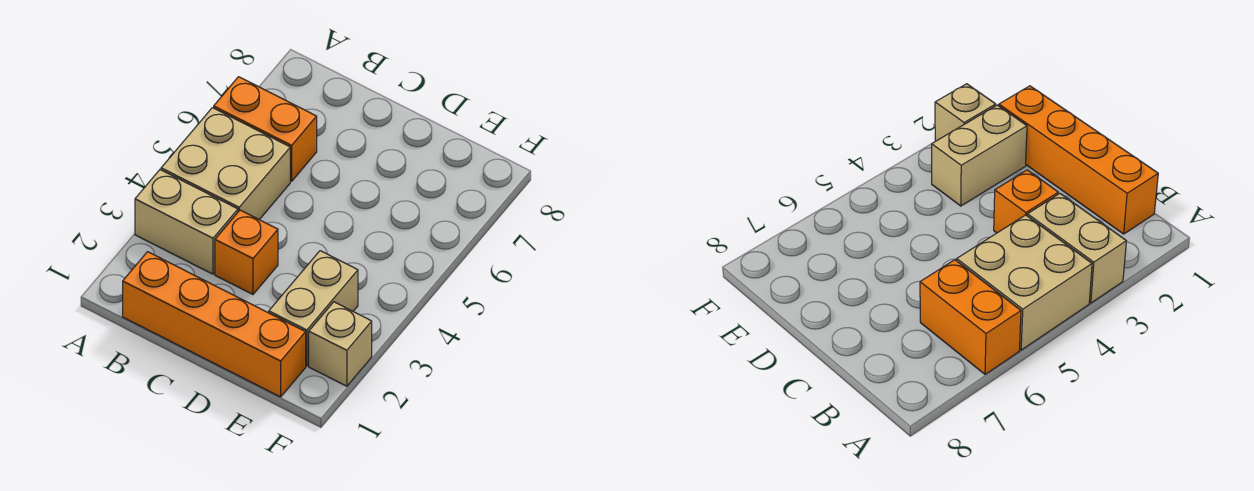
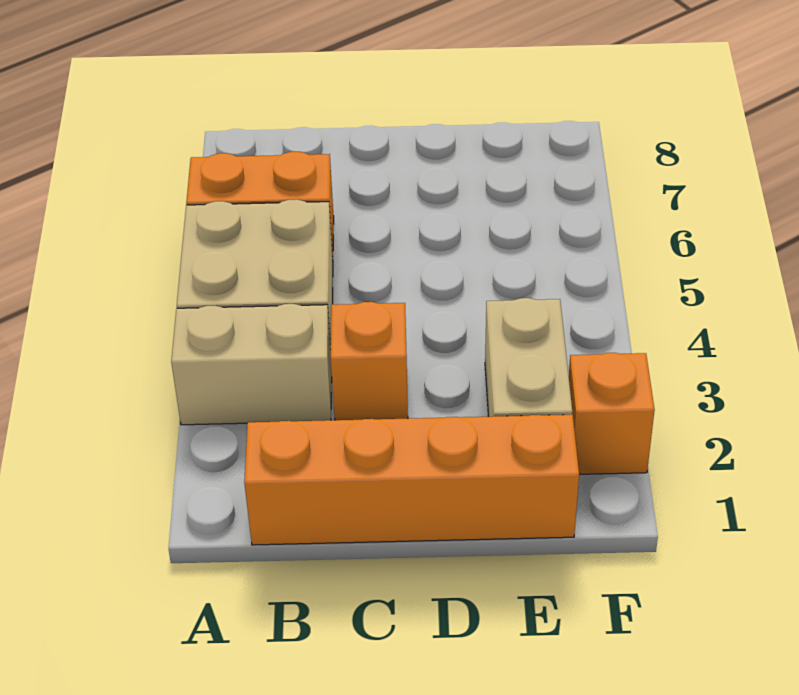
tan 1x1 brick [309,302,372,386] -> orange 1x1 brick [569,353,655,474]

